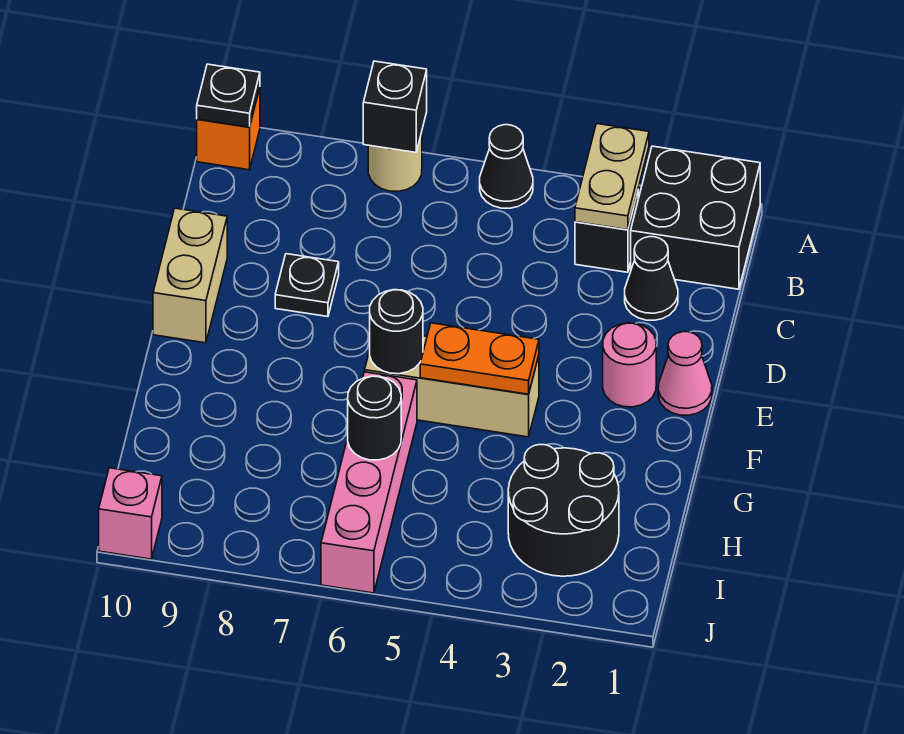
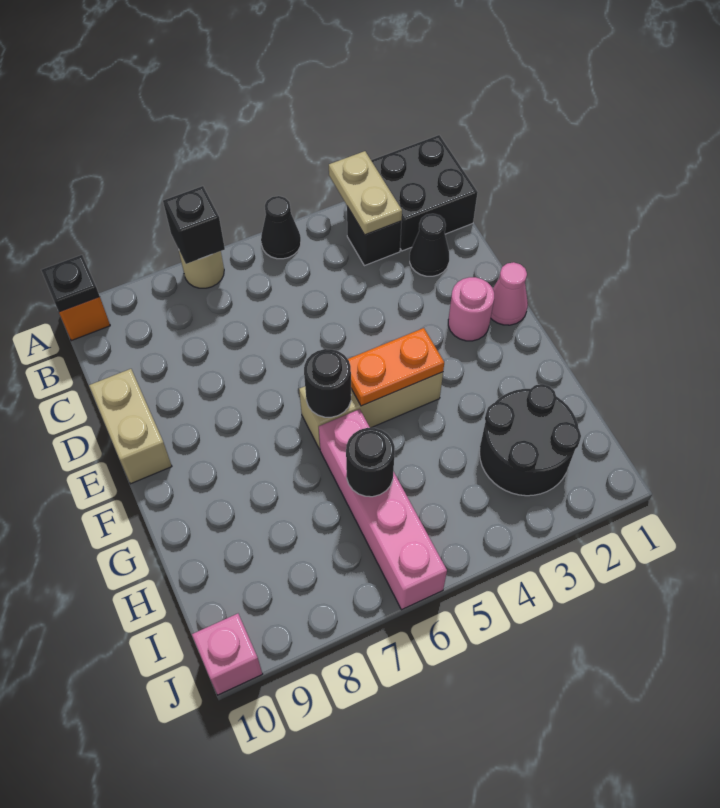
black 1x1 plate [275,254,339,317] -> none

